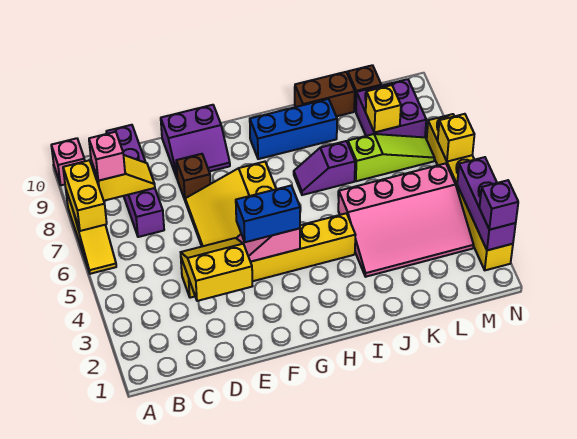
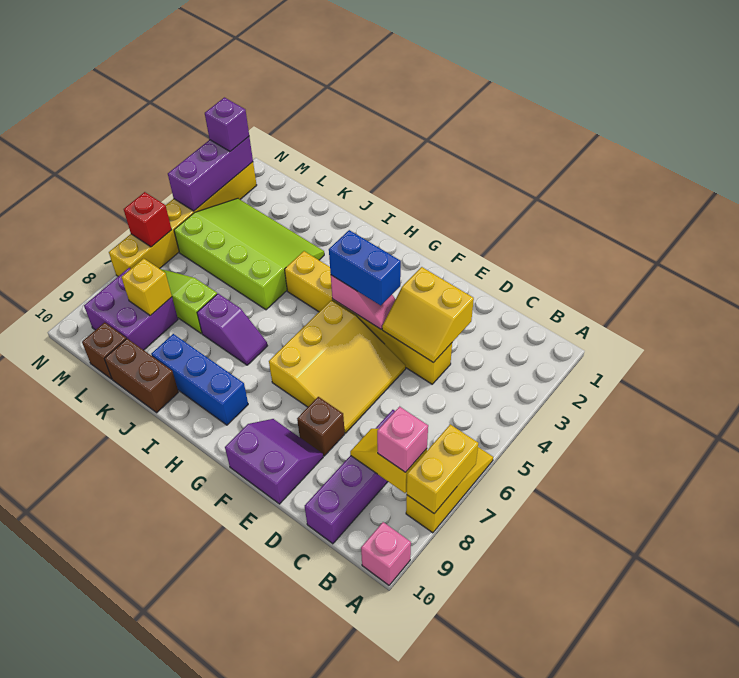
pink 3x4 slope [338,163,474,277] -> lime 3x4 slope [174,198,324,310]
yellow 1x1 brick [438,114,474,162] -> red 1x1 brick [124,192,172,247]

